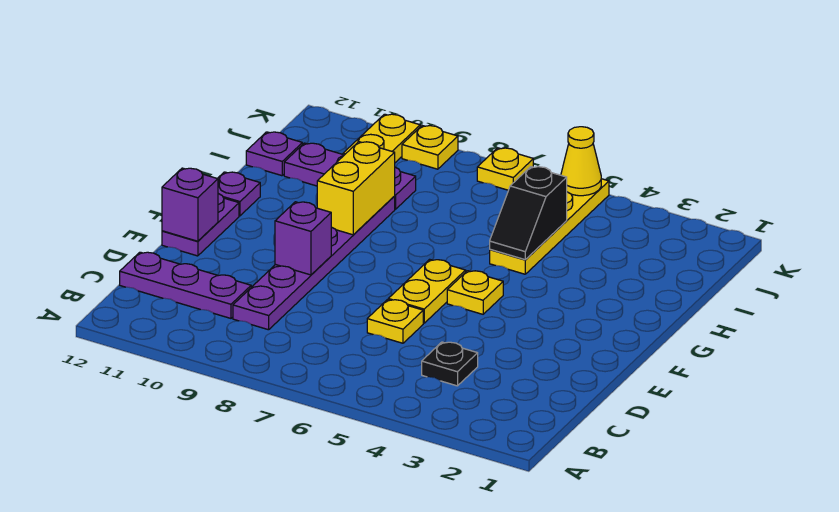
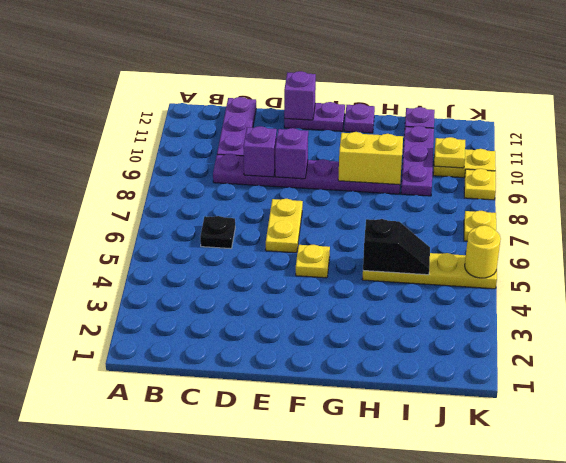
black 1x1 plate [422,342,478,386] -> black 1x1 plate moved to [200,216,235,249]
yellow 1x1 plate [367,300,423,343] -> yellow 1x1 plate moved to [434,137,465,168]
none -> purple 1x1 brick [243,126,277,177]
yellow 1x2 plate [388,259,466,323] -> yellow 1x2 plate turned to [266,199,303,253]
black 1x2 slope [490,167,567,260] -> black 1x2 slope turned to [363,219,430,275]
yellow 1x1 cone [561,127,601,196] -> yellow 1x1 round brick [465,225,501,278]

